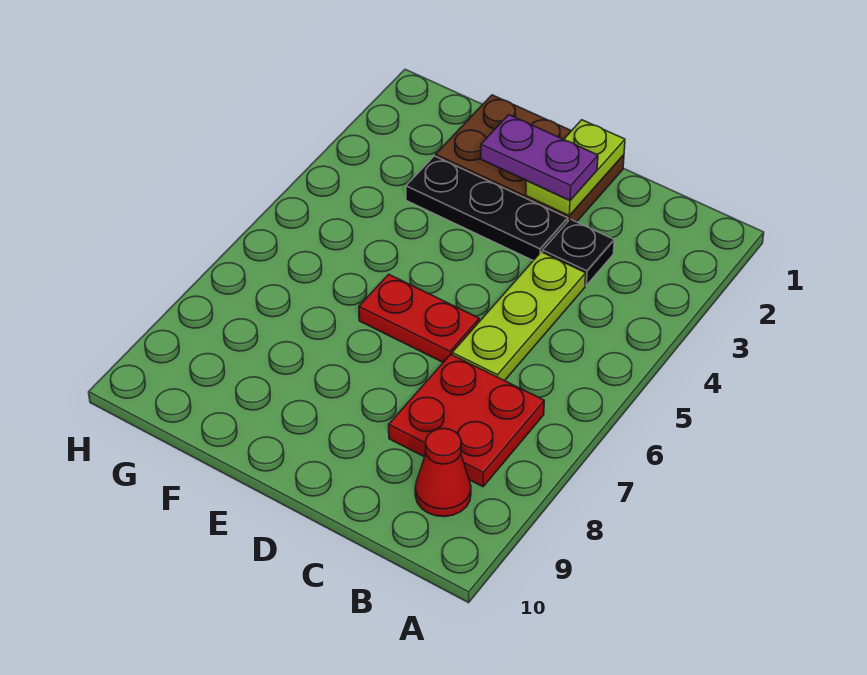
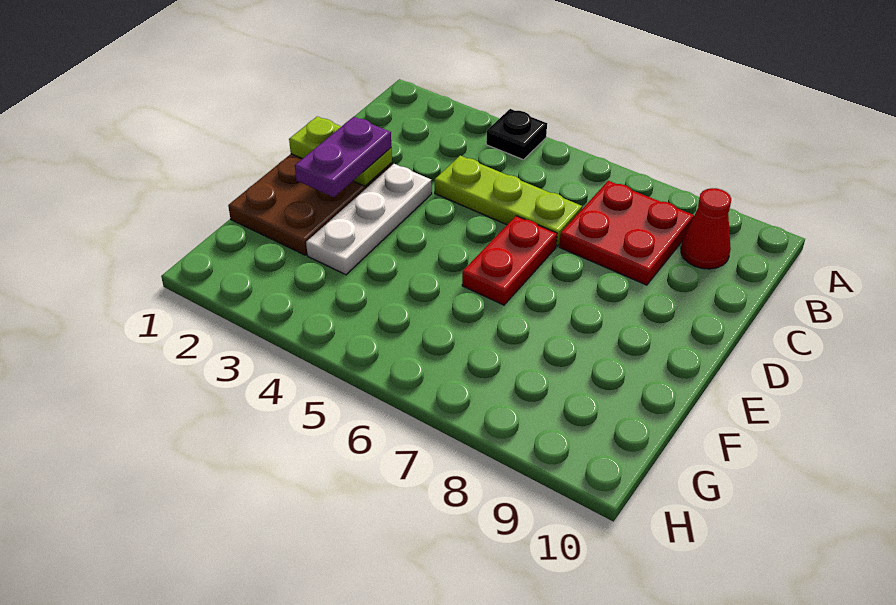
black 1x1 plate [543,219,614,285] -> black 1x1 plate moved to [486,109,547,160]
black 1x3 plate [406,156,568,261] -> white 1x3 plate [306,164,432,275]

